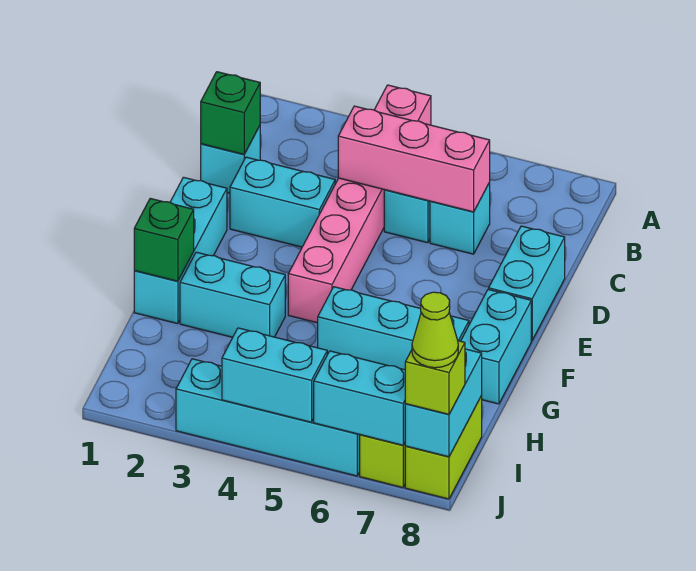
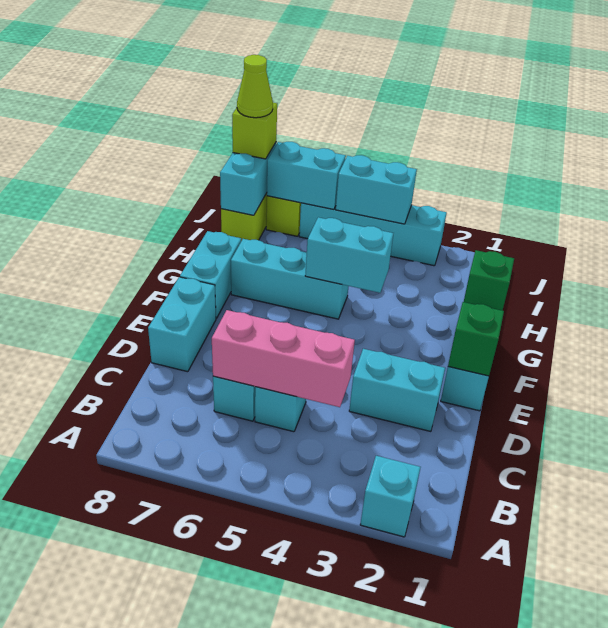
pink 1x6 brick [288,85,431,323] -> none
cyan 1x1 brick [201,126,260,193] -> cyan 1x1 brick moved to [360,456,420,537]
green 1x1 brick [201,72,260,154] -> green 1x1 brick moved to [448,302,504,376]
cyan 1x2 brick [180,252,285,337] -> cyan 1x2 brick moved to [305,217,393,293]

